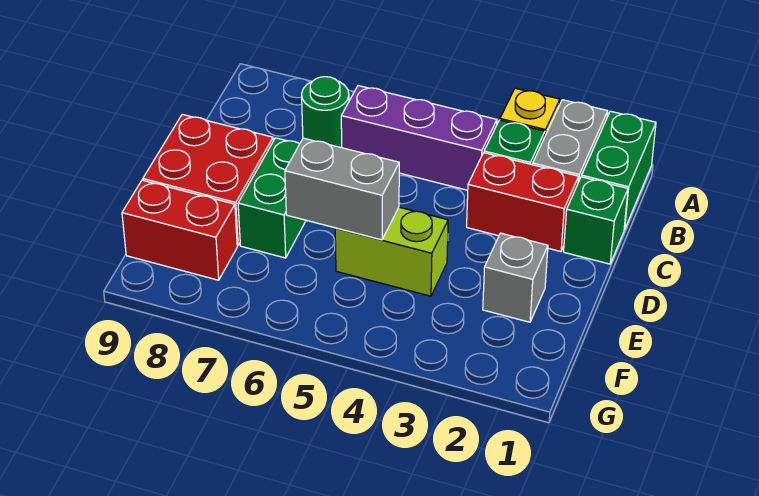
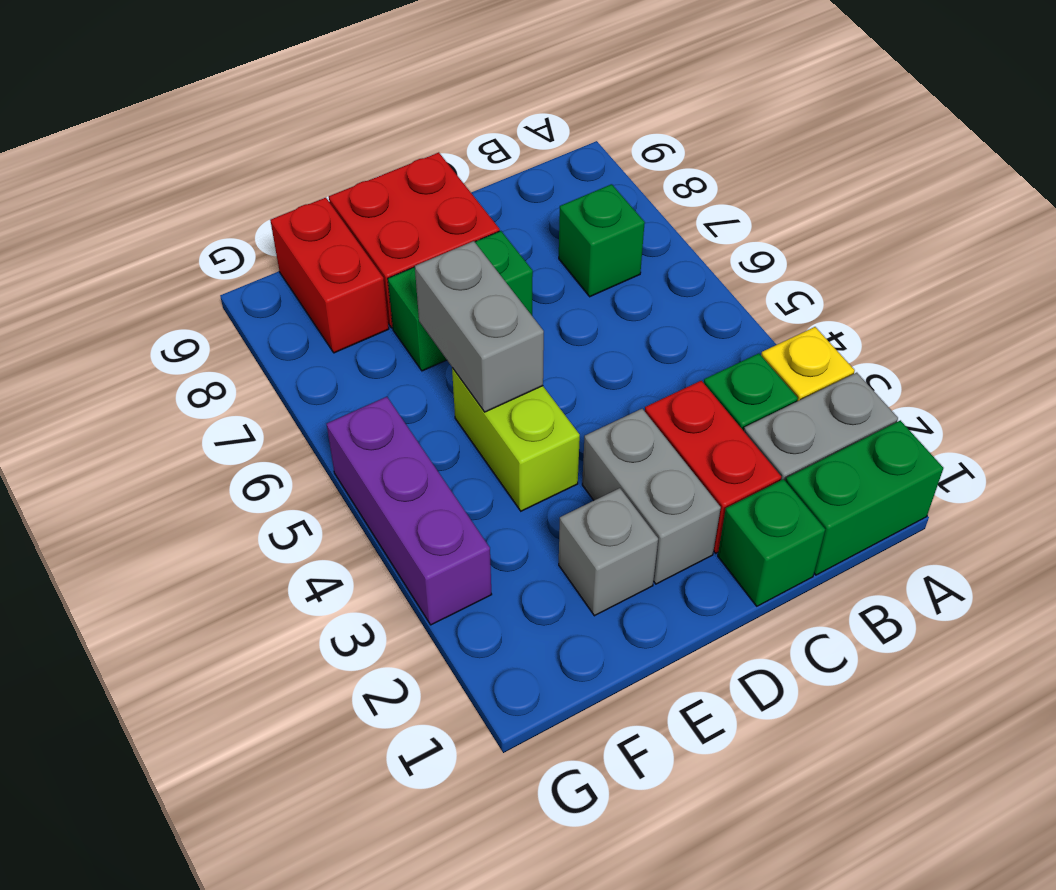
purple 1x3 brick [341,86,497,190] -> purple 1x3 brick moved to [327,397,492,625]
green 1x1 round brick [302,77,349,148] -> green 1x1 brick [559,184,645,297]
none -> grey 1x2 brick [582,409,721,584]

